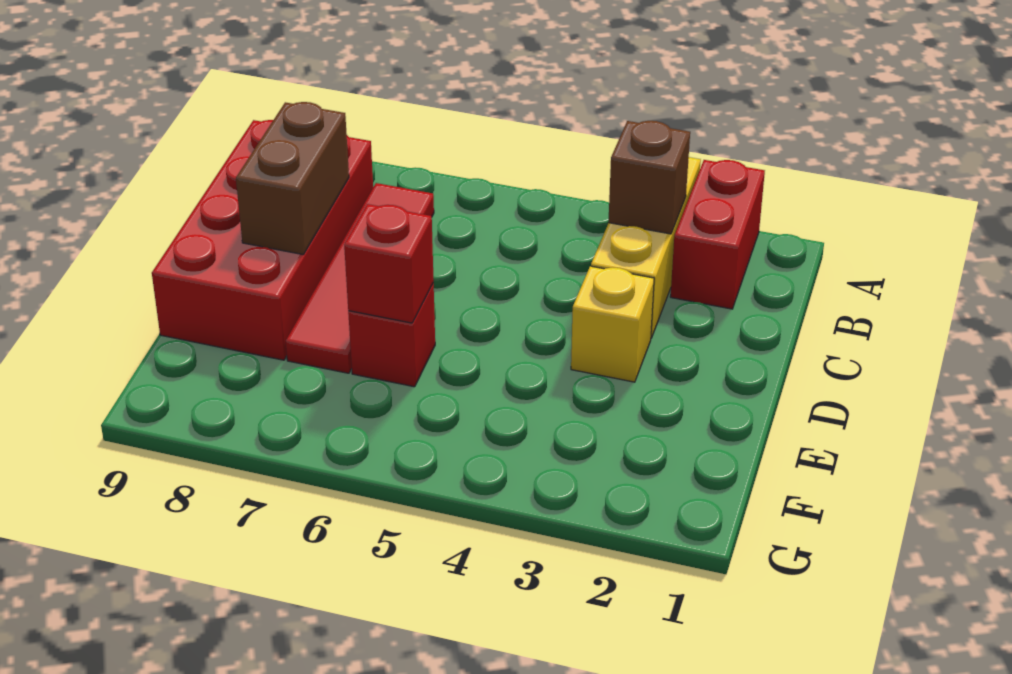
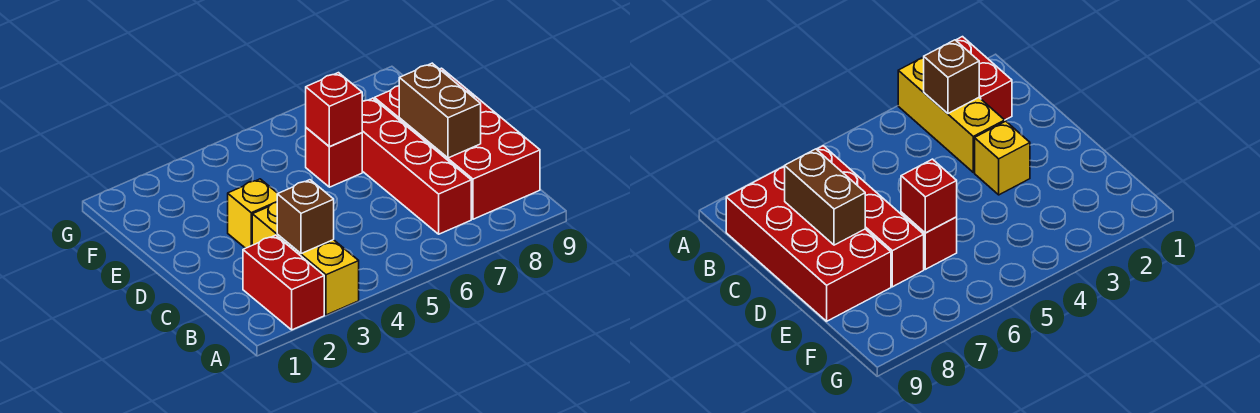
red 1x4 tile [286,183,434,373] -> red 1x4 brick [362,98,471,234]

